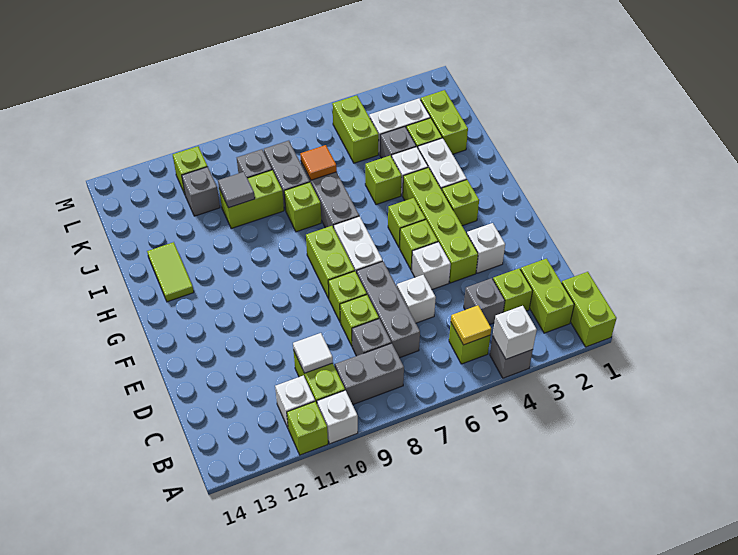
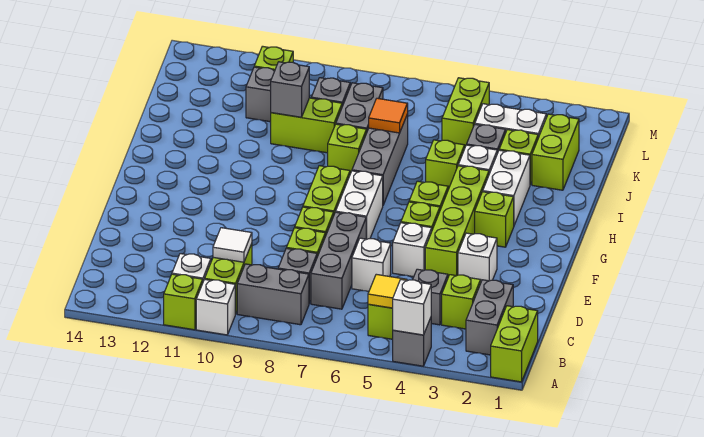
lime 1x2 brick [520,259,574,333] -> grey 1x2 brick [466,280,513,355]
lime 1x2 tile [147,242,194,302] -> none
grey 1x1 tile [218,172,255,208] -> grey 1x1 brick [271,62,309,117]

